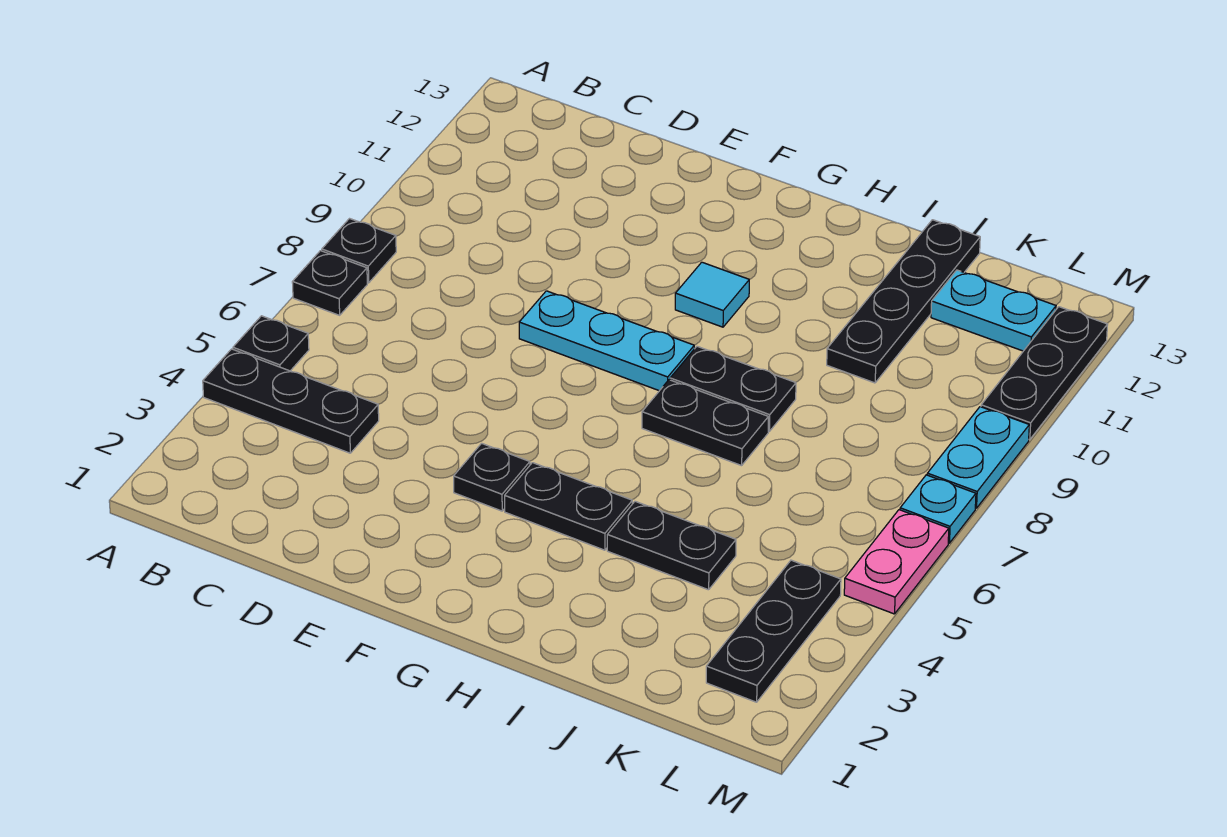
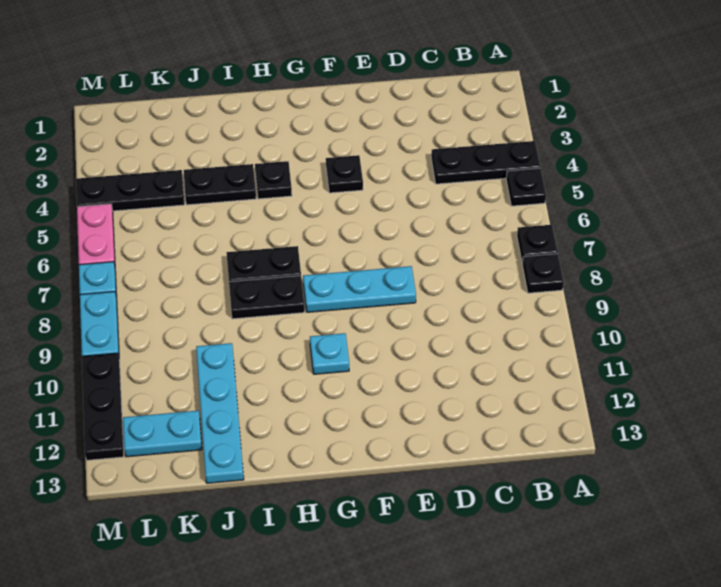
black 1x2 plate [505,463,632,550] -> black 1x1 plate [255,161,292,199]
cyan 1x1 tile [675,262,749,327] -> cyan 1x1 plate [310,333,349,374]
black 1x4 plate [827,220,980,383] -> cyan 1x4 plate [196,343,244,483]
black 1x3 plate [706,560,841,702] -> black 1x3 plate turned to [76,170,185,211]

